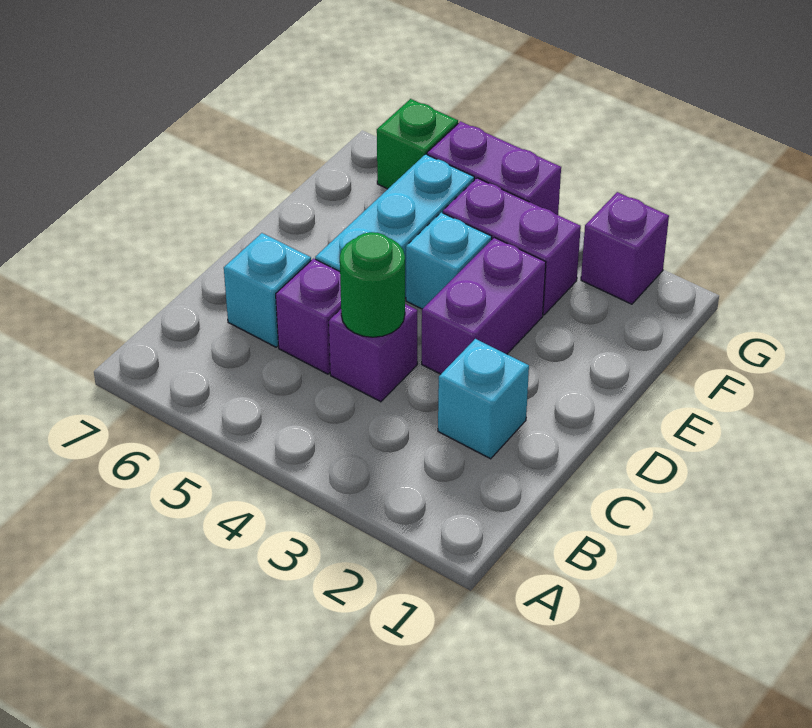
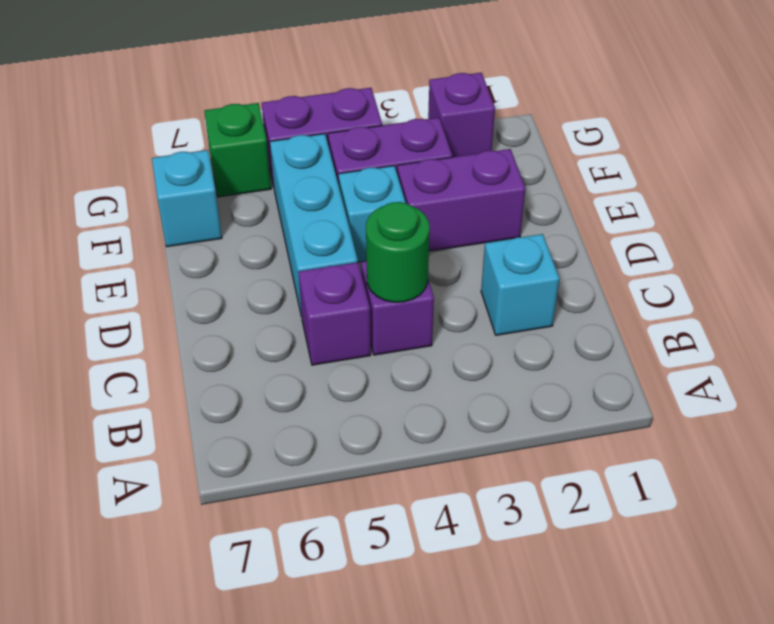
cyan 1x1 brick [224,233,311,347] -> cyan 1x1 brick moved to [152,150,222,247]
purple 1x2 brick [422,237,546,374] -> purple 1x2 brick turned to [397,149,526,251]

